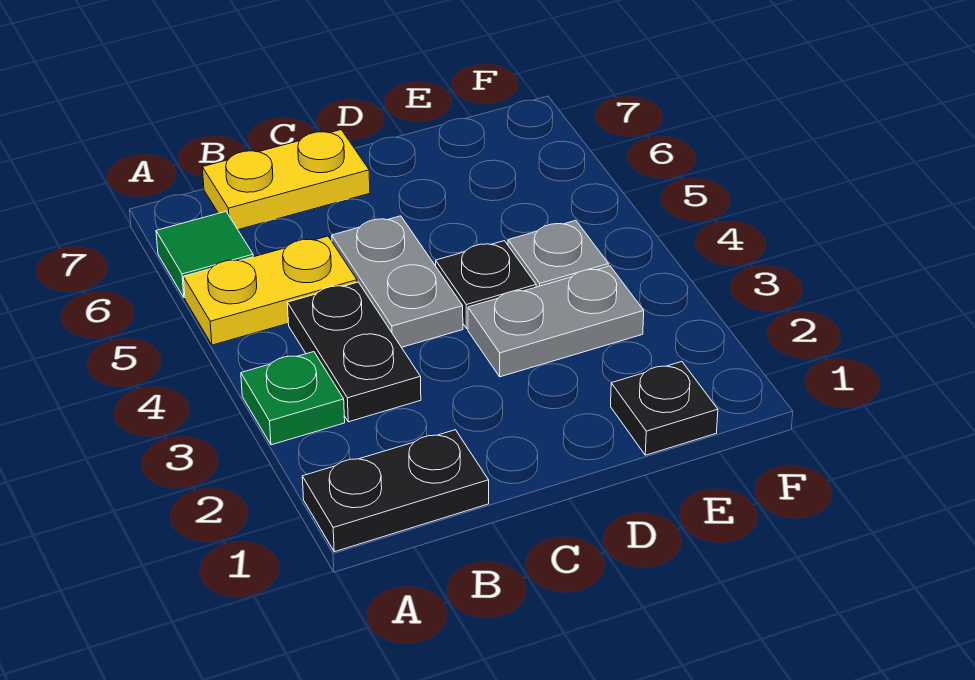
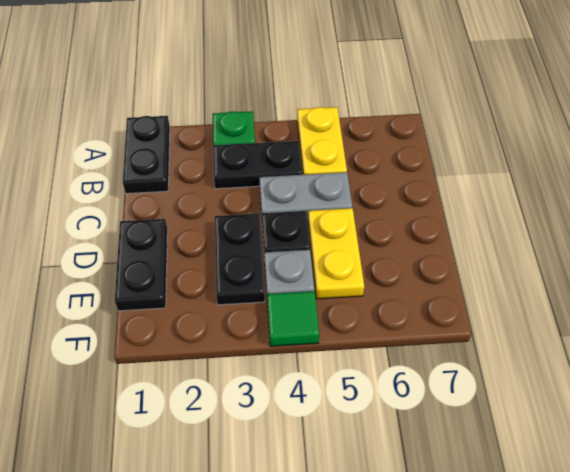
green 1x1 tile [156,212,253,298] -> green 1x1 tile moved to [267,291,319,346]
yellow 1x2 plate [202,130,370,230] -> yellow 1x2 plate moved to [308,208,364,299]
grey 1x2 plate [468,266,644,377] -> black 1x2 plate [215,214,265,305]
black 1x1 plate [611,362,718,455] -> black 1x2 plate [115,219,168,311]

